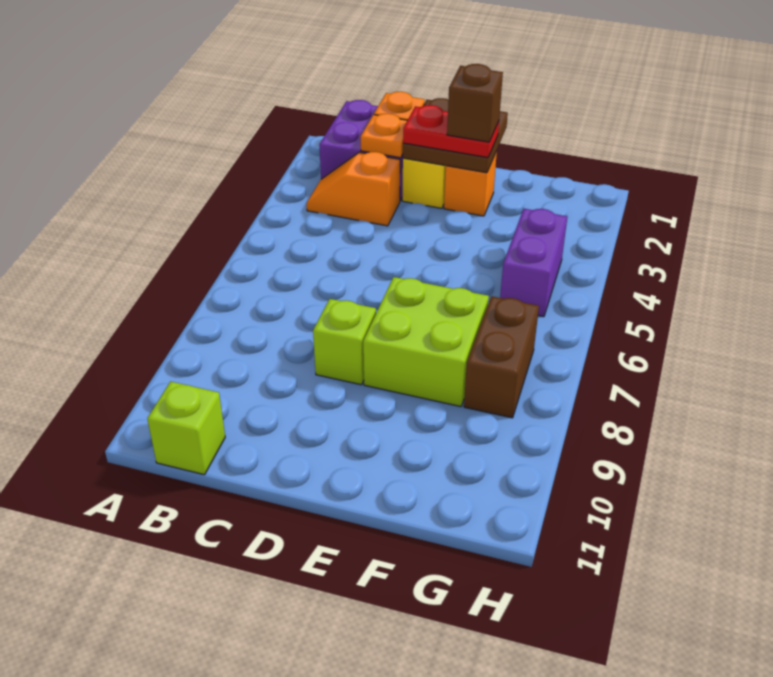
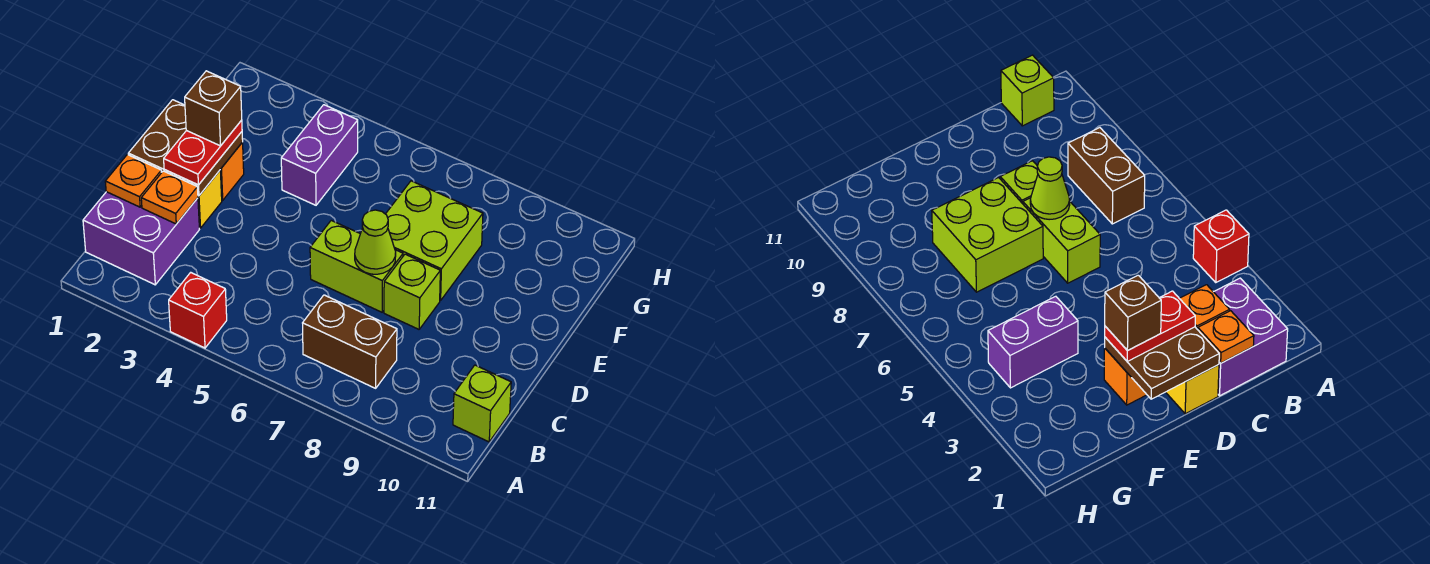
none -> red 1x1 brick [169,272,227,348]
orange 1x2 slope [307,152,400,226] -> none
none -> lime 1x2 brick [310,220,403,312]
none -> lime 1x1 cone [355,210,396,274]
purple 1x2 brick [500,208,567,317] -> purple 1x2 brick turned to [281,105,358,205]
brown 1x2 brick [464,296,539,418] -> brown 1x2 brick moved to [303,295,397,388]

